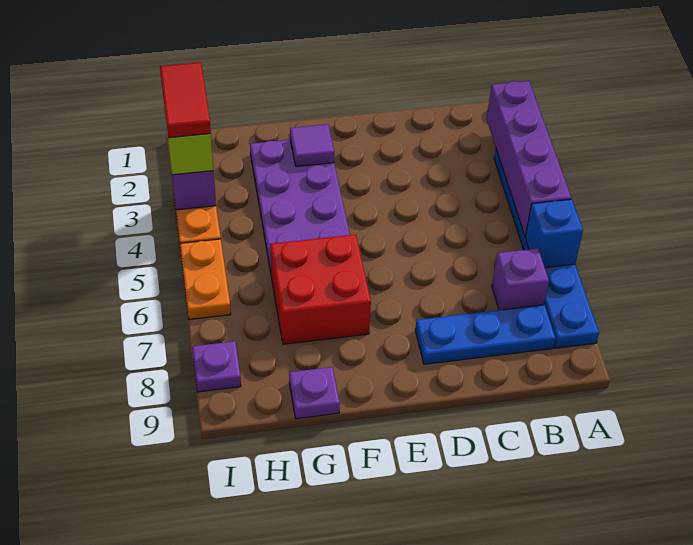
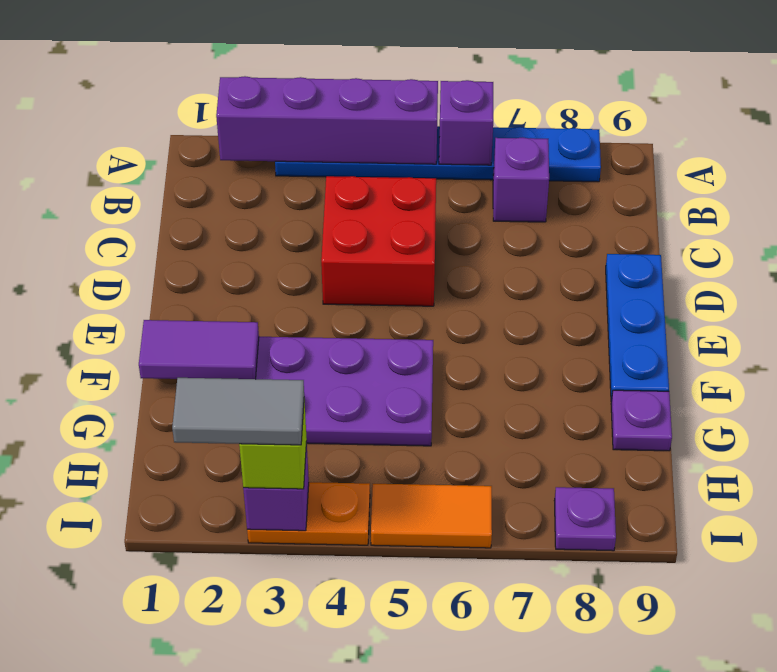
blue 1x1 brick [525,199,583,268] -> purple 1x1 brick [439,80,493,165]
blue 1x3 plate [415,305,556,364] -> blue 1x3 plate moved to [606,254,669,401]
purple 1x1 tile [290,124,334,167] -> purple 1x2 tile [139,320,259,379]
red 2x2 brick [270,234,371,344] -> red 2x2 brick moved to [321,176,436,306]
red 1x2 tile [160,62,211,138] -> grey 1x2 tile [172,378,304,445]
orange 1x2 plate [180,239,231,320] -> orange 1x2 tile [371,484,492,548]

